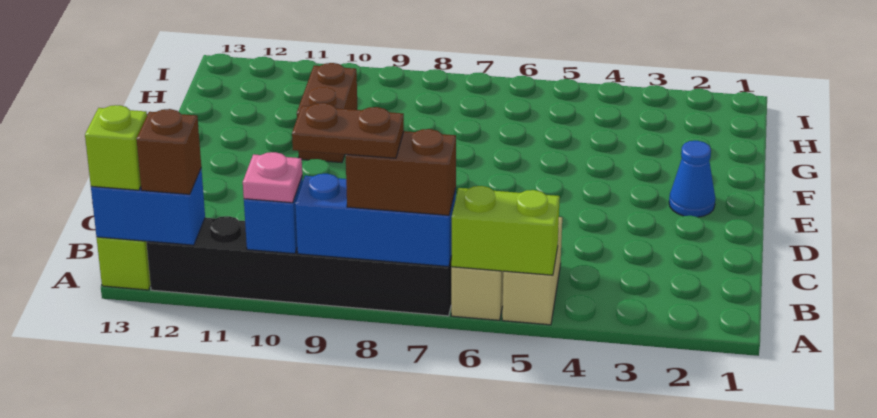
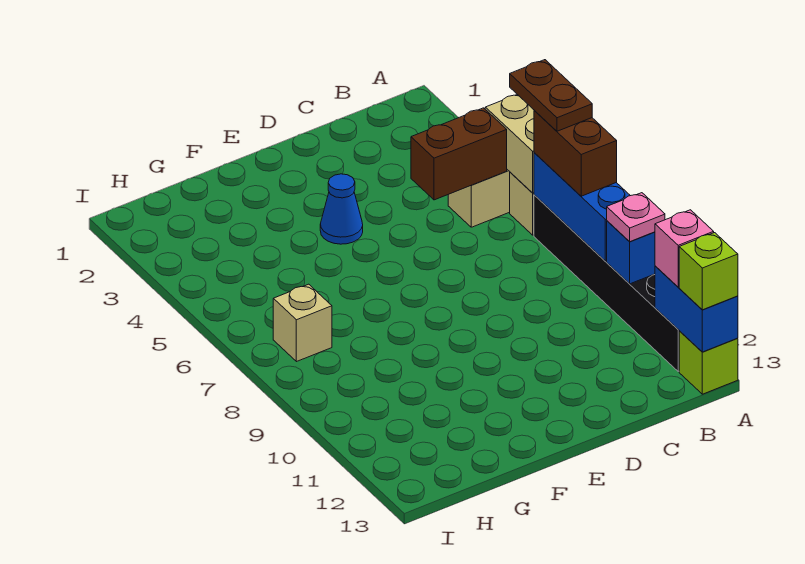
lime 1x2 brick [451,186,560,275] -> tan 1x2 brick [485,95,534,193]
brown 1x2 plate [292,103,404,158] -> brown 1x2 plate moved to [510,60,592,131]
brown 1x1 brick [137,109,201,194] -> pink 1x1 brick [655,210,714,287]
blue 1x1 cone [669,141,715,217] -> blue 1x1 cone moved to [320,174,363,244]
brown 1x2 brick [297,63,358,163] -> brown 1x2 brick moved to [411,108,507,200]
none -> tan 1x1 brick [273,284,332,362]

